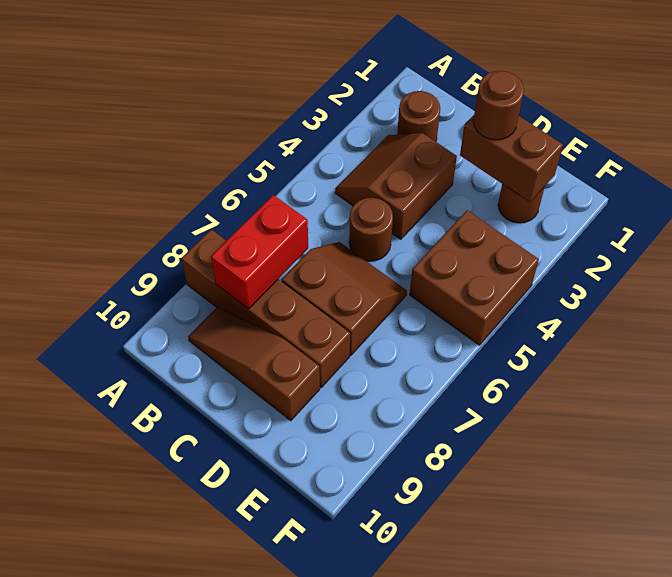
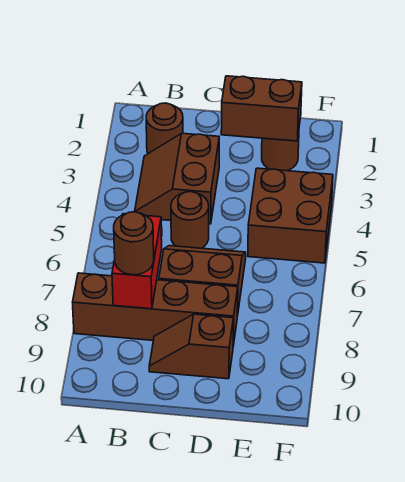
brown 1x3 slope [188,307,320,421] -> brown 1x2 slope [149,314,233,379]
brown 1x1 round brick [473,71,524,140] -> brown 1x1 round brick moved to [114,212,154,275]

